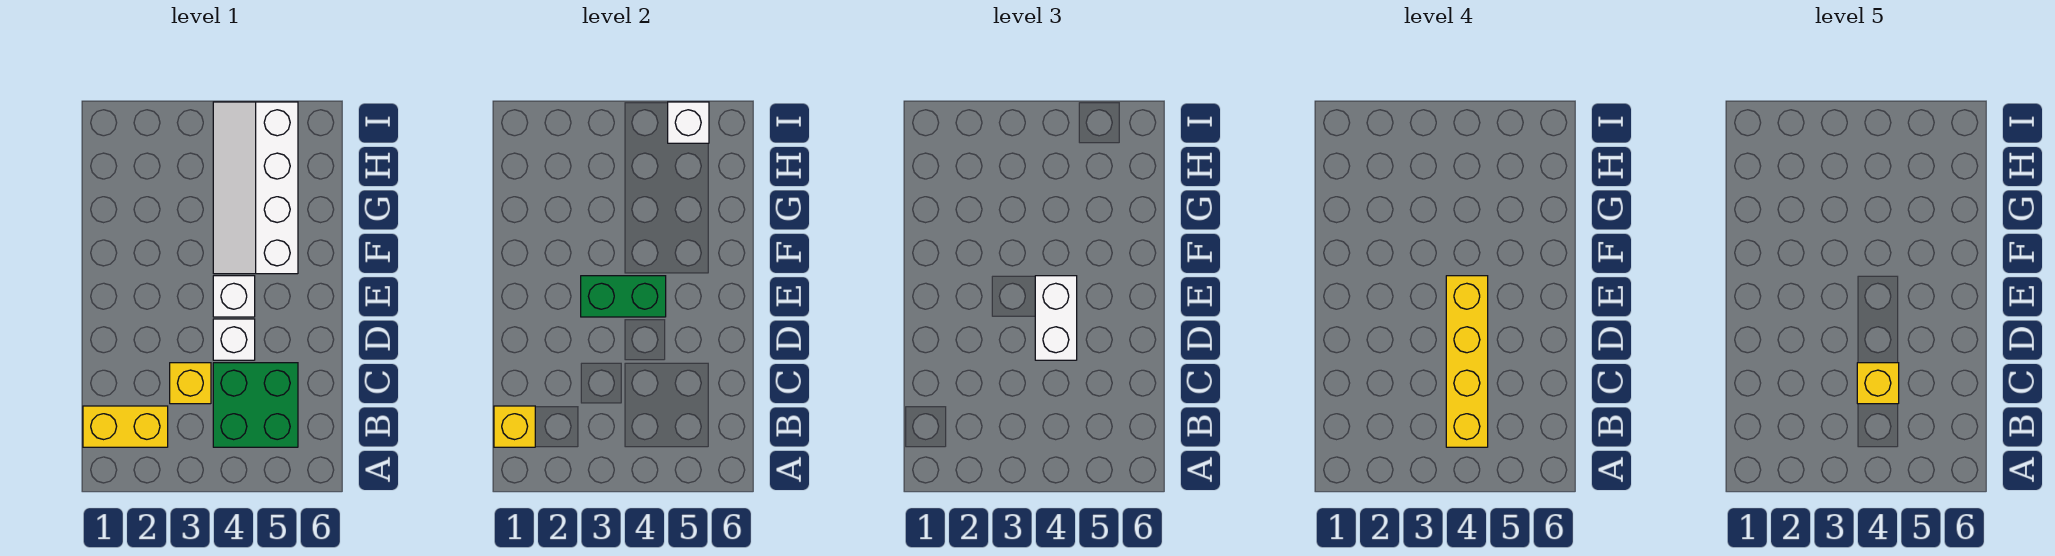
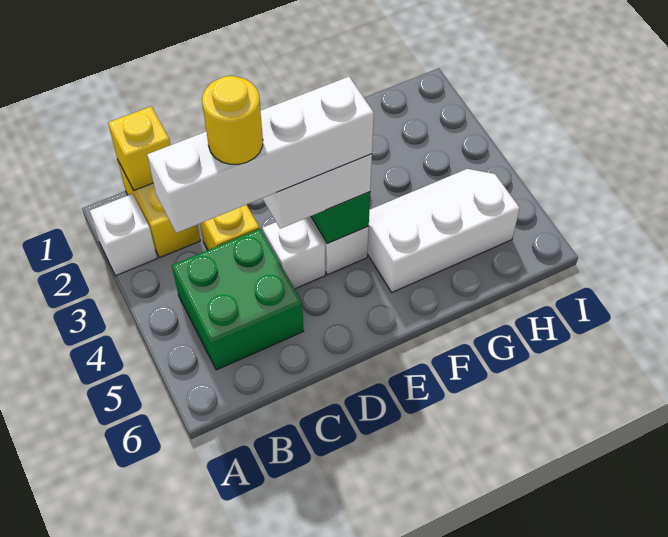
yellow 1x4 brick [1446,276,1488,447] -> white 1x4 brick [147,77,374,233]
yellow 1x1 brick [1857,363,1899,404] -> yellow 1x1 round brick [202,76,263,164]
white 2x4 slope [213,102,298,274] -> white 2x3 slope [367,169,520,292]
white 1x1 brick [668,102,709,143] -> white 1x1 brick moved to [90,194,157,276]

